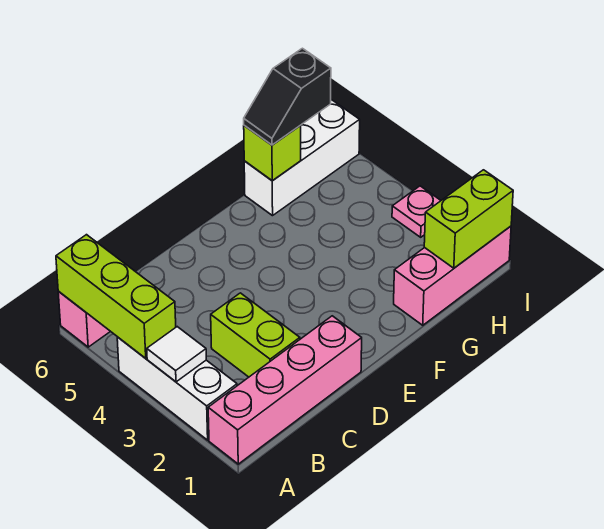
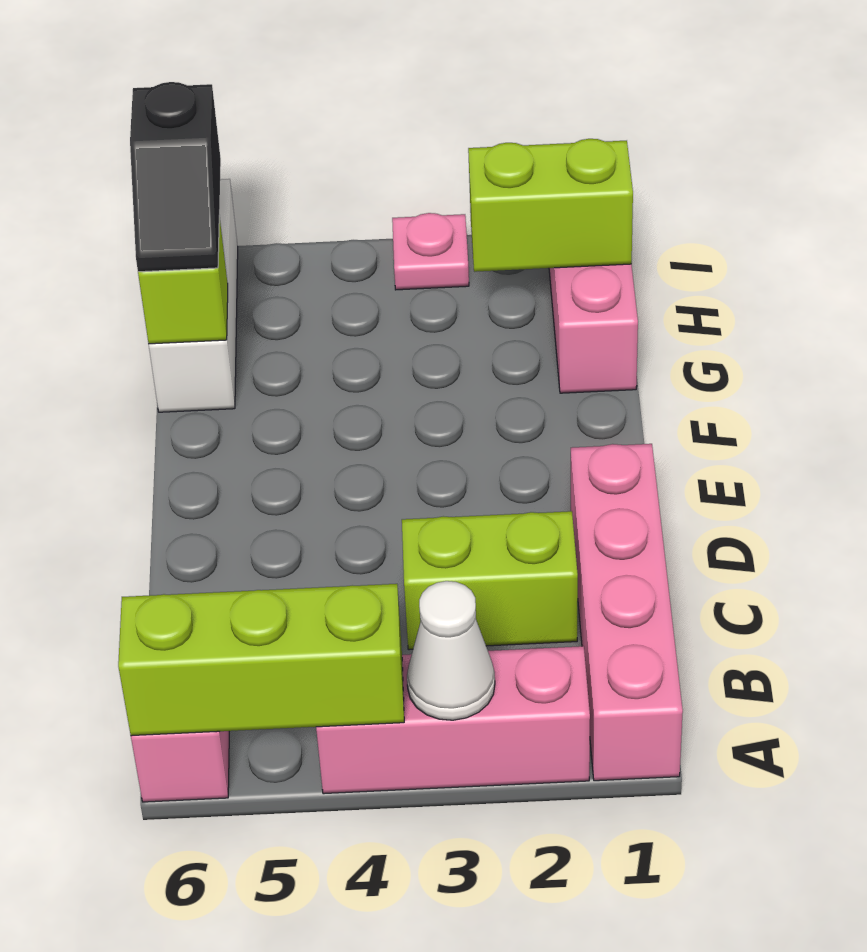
white 1x3 brick [117,337,237,440] -> pink 1x3 brick [316,646,590,794]
white 1x1 tile [147,327,206,382] -> white 1x1 cone [407,581,495,720]
lime 1x2 brick [424,170,513,268] -> lime 1x2 brick turned to [468,139,633,272]

